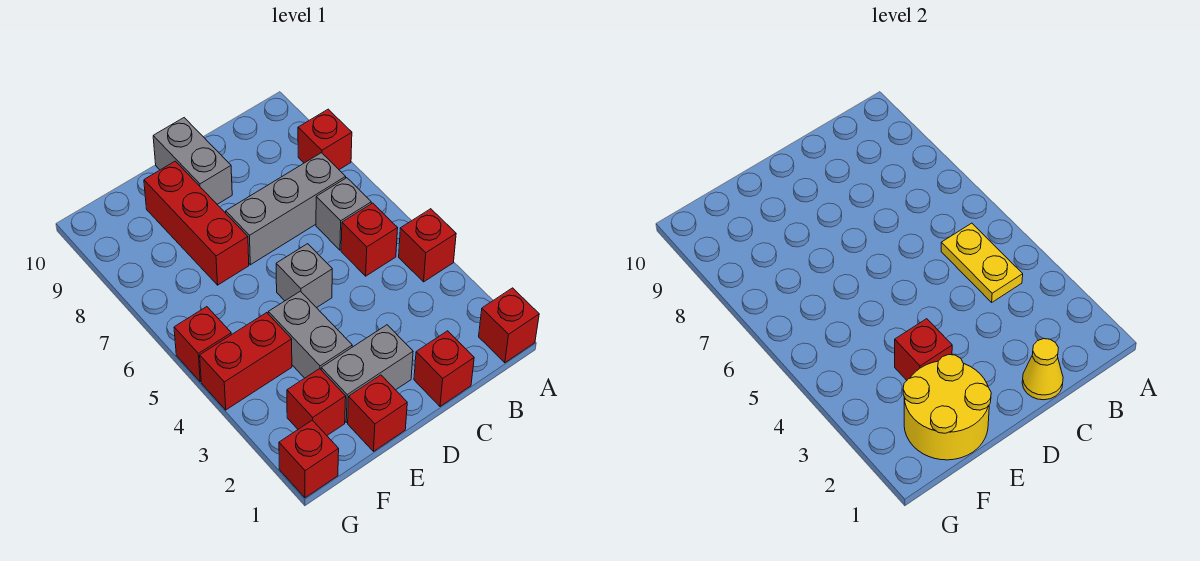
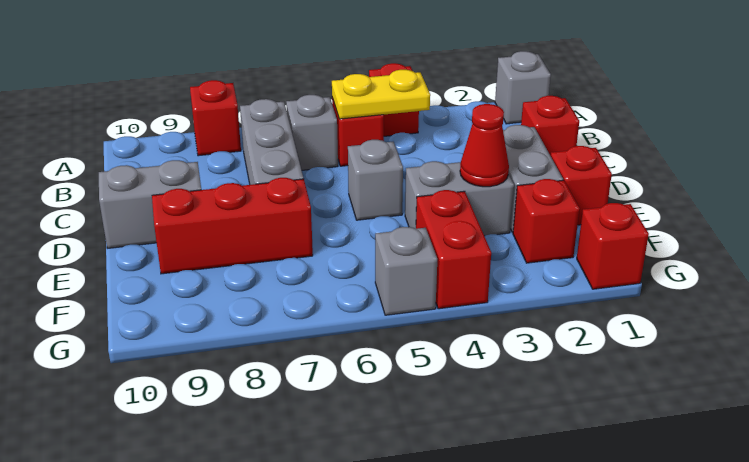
red 1x1 brick [479,288,539,363] -> grey 1x1 brick [495,51,551,124]
yellow 1x1 cone [1022,339,1063,400] -> none
yellow 2x2 round brick [903,355,991,460] -> none
red 1x1 brick [895,319,952,380] -> red 1x1 cone [460,104,509,187]
red 1x1 brick [174,307,231,382] -> grey 1x1 brick [375,227,437,315]

